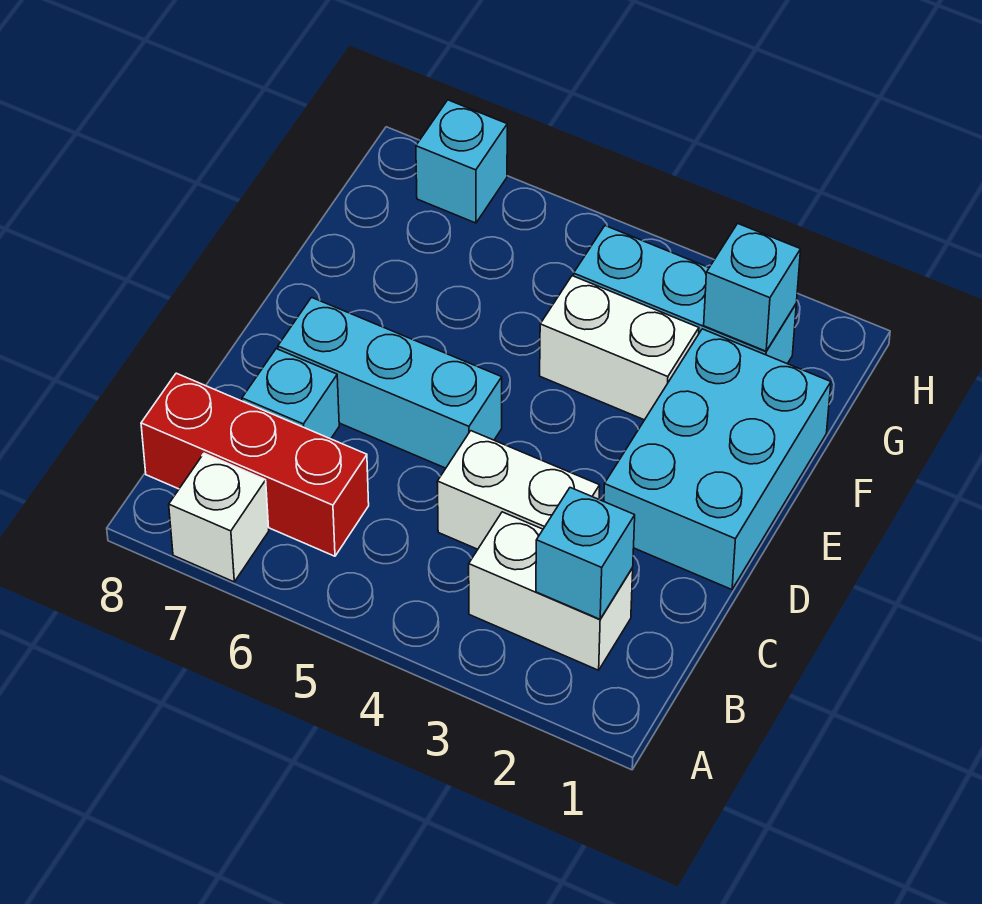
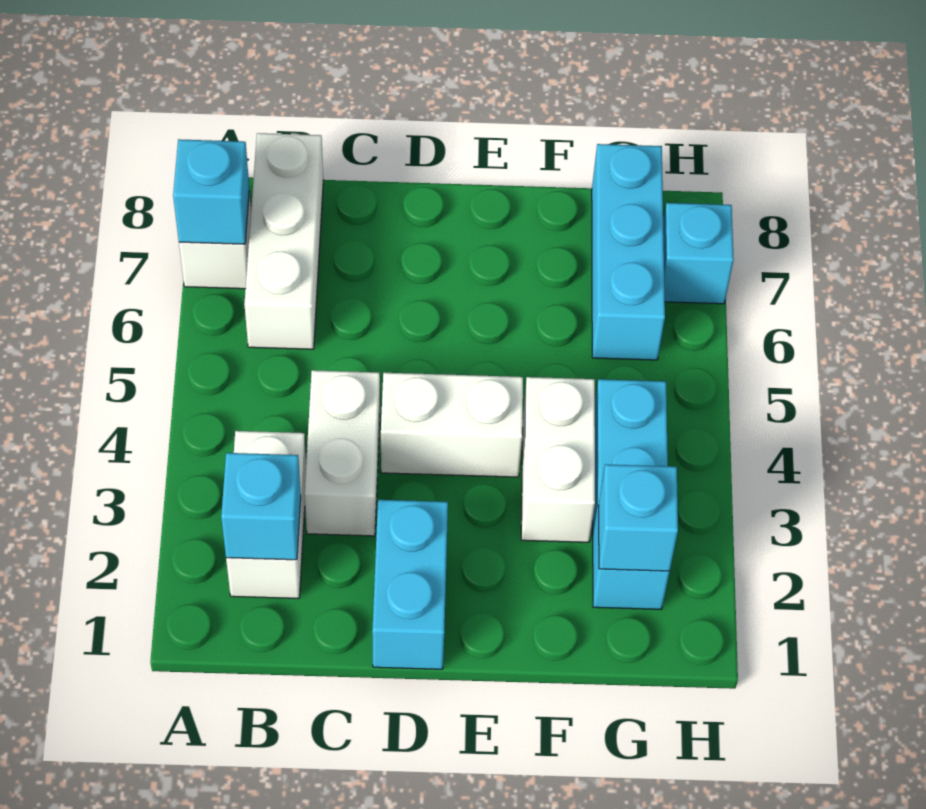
red 1x3 brick [141,373,369,556] -> white 1x3 brick [244,133,323,349]
cyan 1x1 brick [242,349,339,439] -> cyan 1x1 brick moved to [173,139,249,244]
cyan 2x3 brick [604,329,831,590] -> cyan 1x2 brick [372,500,448,669]
none -> white 1x2 brick [381,373,523,477]
cyan 1x3 brick [278,297,502,468] -> cyan 1x3 brick moved to [592,144,665,360]

